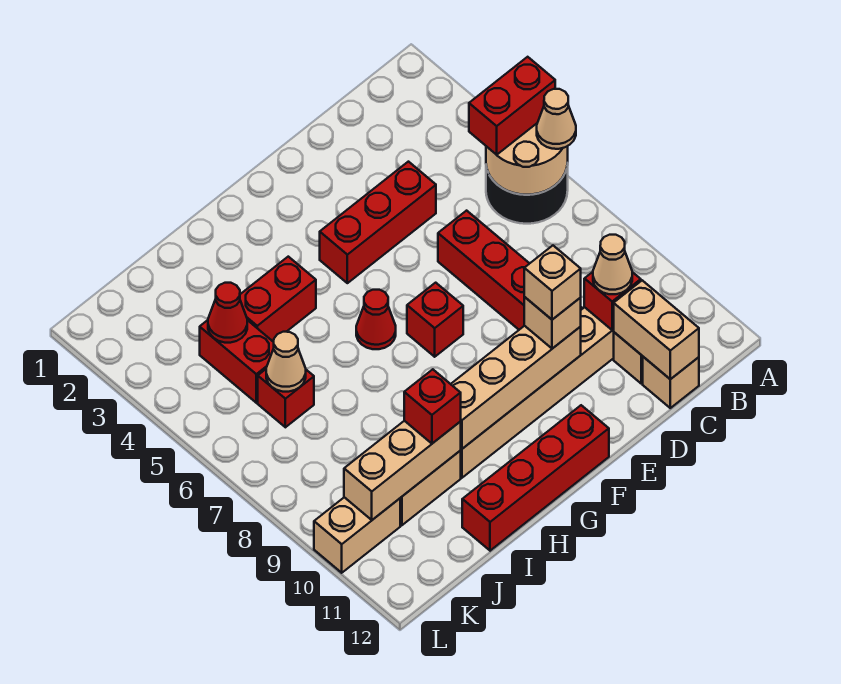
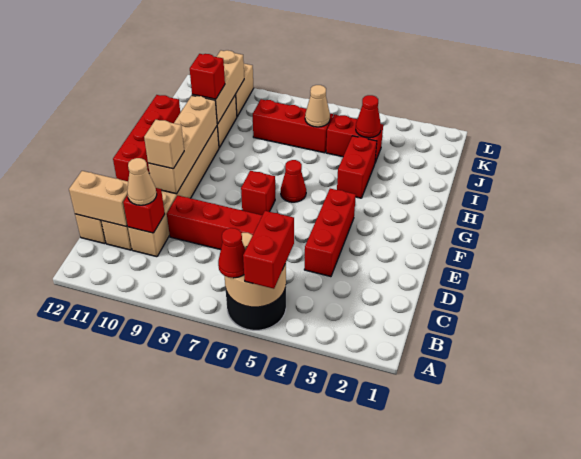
tan 1x1 cone [537,89,576,149] -> red 1x1 cone [218,228,245,278]
tan 1x1 brick [524,246,581,320] -> none
red 1x1 brick [258,369,314,427] -> red 1x3 brick [253,99,333,153]

